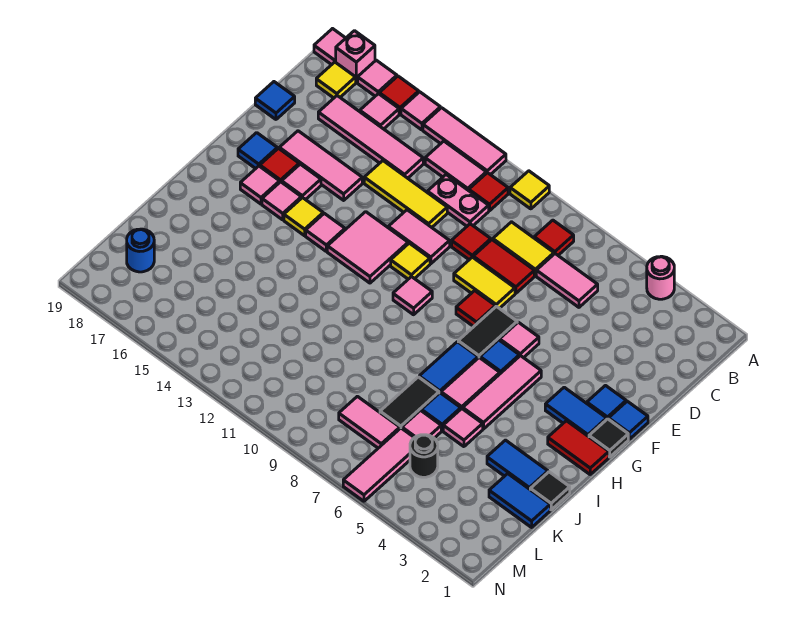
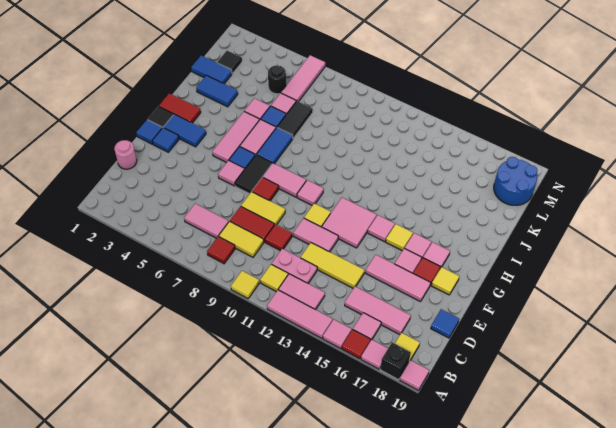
pink 1x1 round brick [647,256,674,299] -> pink 1x1 round brick moved to [114,140,137,169]
pink 1x1 brick [336,31,375,82] -> black 1x1 brick [380,342,411,380]
red 1x1 tile [469,173,508,211] -> yellow 1x1 tile [260,264,288,292]
pink 1x4 tile [318,96,423,178] -> pink 1x3 tile [345,287,411,335]
blue 1x1 tile [238,133,277,169] -> yellow 1x1 tile [431,267,459,295]
black 1x1 tile [530,472,570,510] -> black 1x1 tile moved to [217,51,242,73]
pink 1x2 tile [339,396,400,448] -> pink 1x2 tile moved to [263,163,306,197]
blue 1x1 round brick [127,229,154,272] -> blue 2x2 round brick [494,157,538,205]

